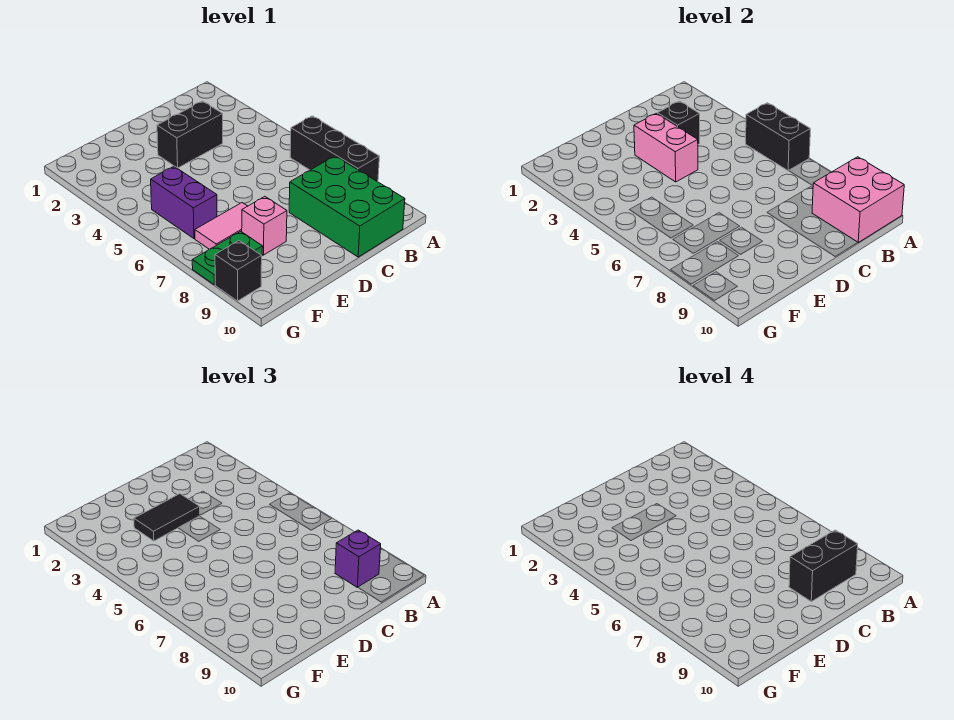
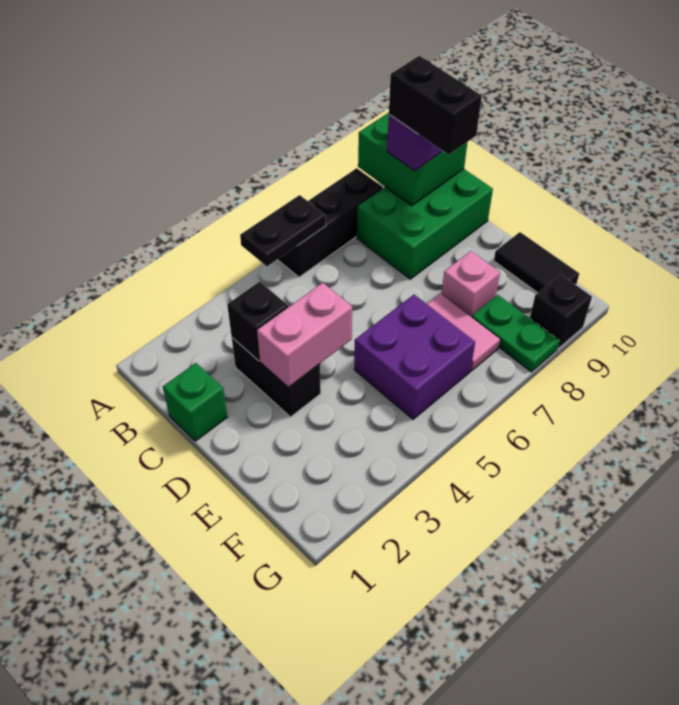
black 1x2 brick [746,103,810,171] -> black 1x2 plate [240,195,326,266]
pink 2x2 brick [812,157,904,242] -> green 2x2 brick [358,113,467,206]
none -> green 1x1 brick [163,363,228,441]
black 1x2 tile [134,494,200,541] -> black 1x2 tile moved to [494,232,579,293]
purple 1x2 brick [151,166,217,239] -> purple 2x2 brick [354,295,475,419]

